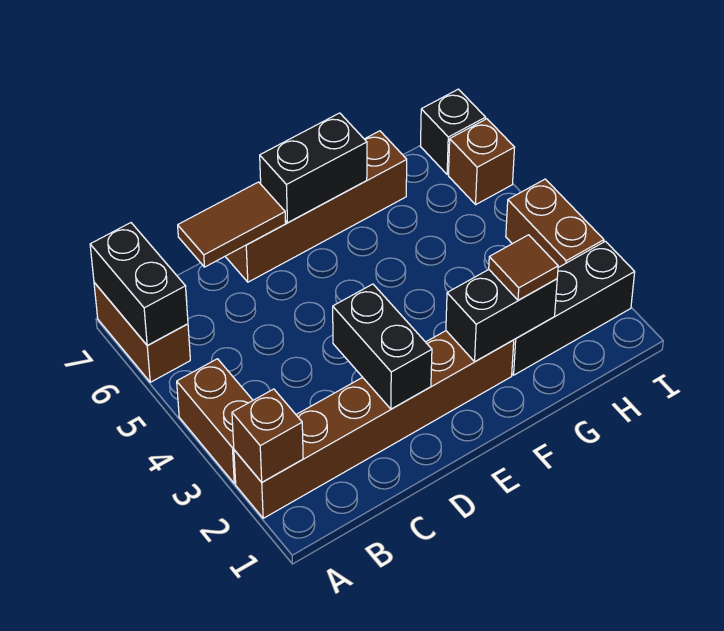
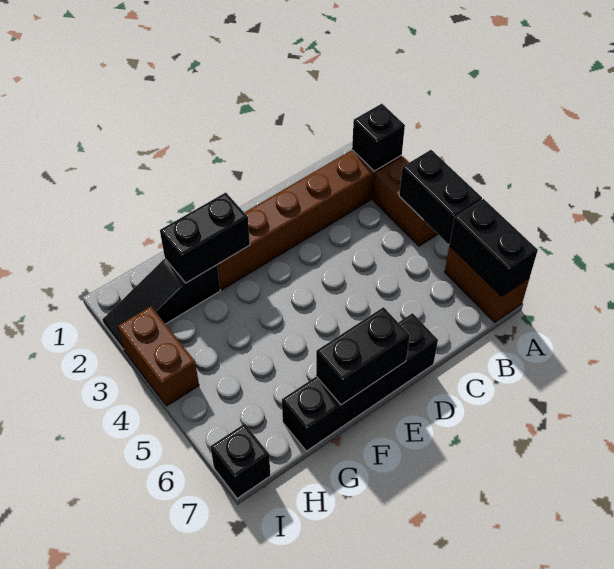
brown 1x1 brick [232,389,303,482] -> black 1x1 brick [352,104,405,171]
brown 1x2 tile [178,182,286,267] -> none
black 1x2 brick [333,284,432,409] -> black 1x2 brick moved to [399,150,482,244]
brown 1x4 brick [225,131,407,282] -> black 1x4 brick [282,313,438,451]
black 1x3 brick [512,241,635,375] -> black 1x3 slope [102,259,220,349]
brown 1x1 tile [489,235,558,300] -> none
brown 1x1 brick [449,119,515,204] -> none

